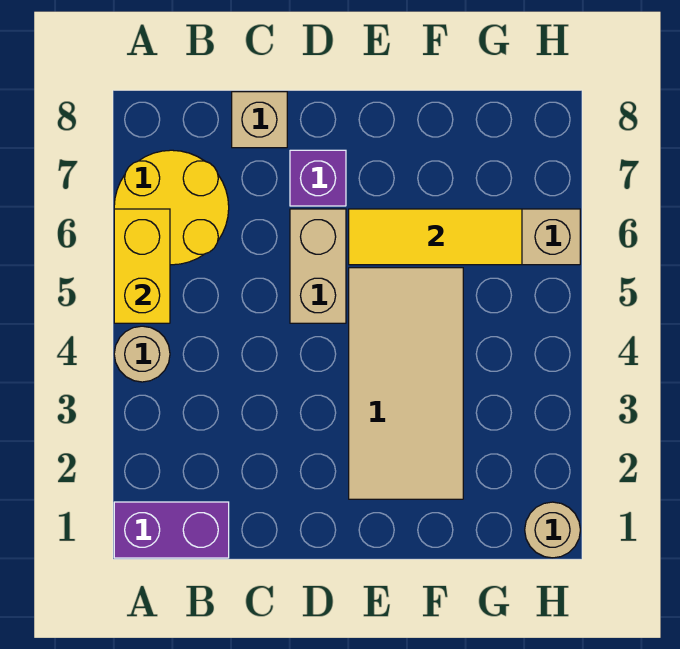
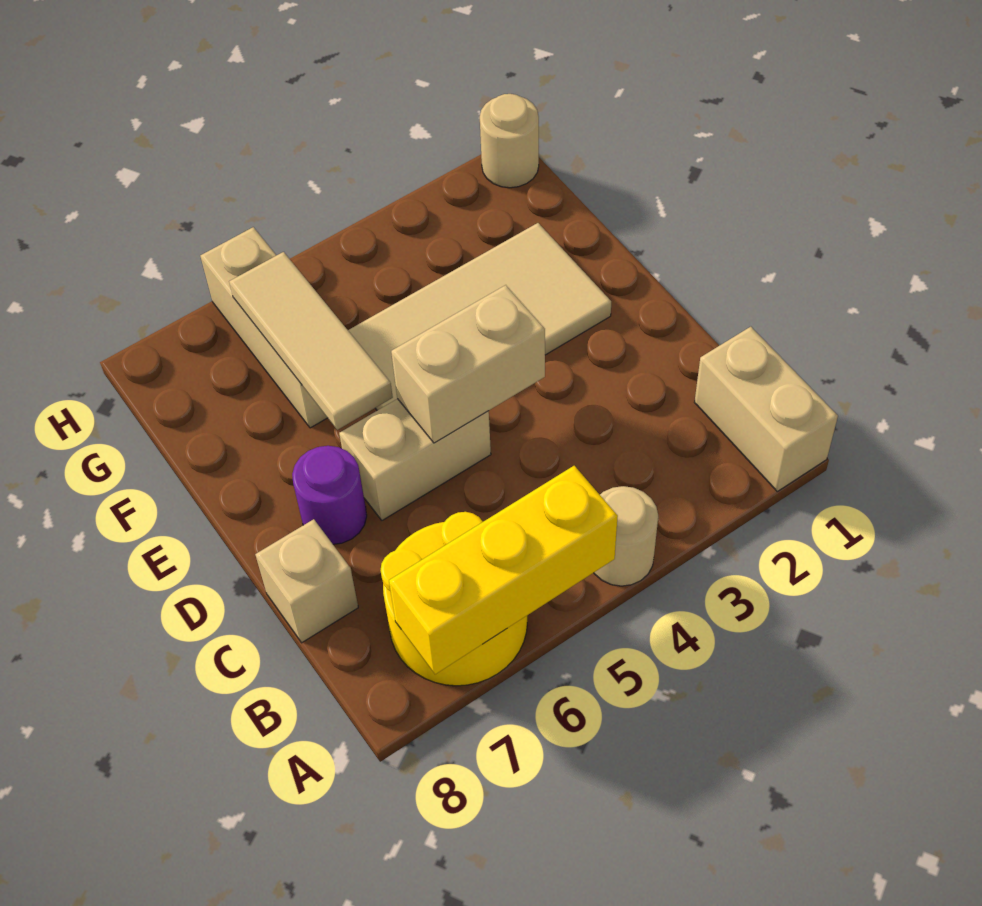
purple 1x2 brick [114,502,229,558] -> tan 1x2 brick [694,327,838,491]
yellow 1x2 brick [114,209,170,323] -> yellow 1x3 brick [389,466,618,674]
none -> tan 1x2 brick [391,285,545,443]
purple 1x1 brick [290,150,346,206] -> purple 1x1 round brick [292,446,367,544]
yellow 1x3 tile [349,209,522,265] -> tan 1x3 tile [229,252,393,430]

